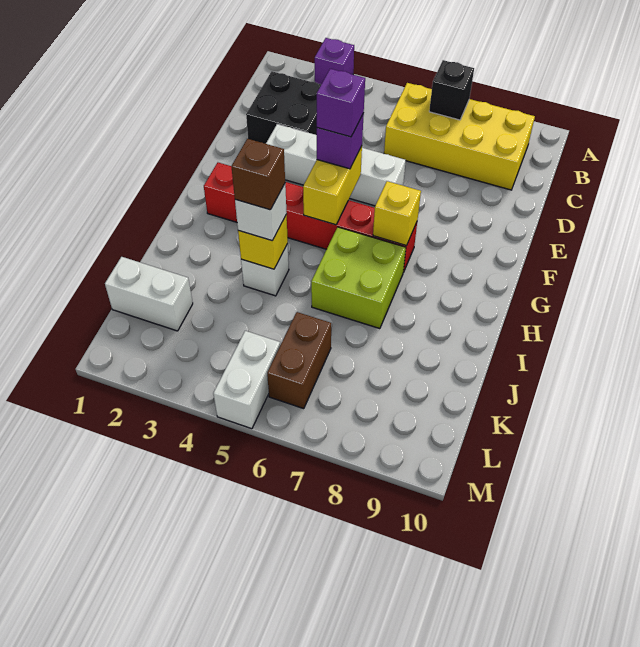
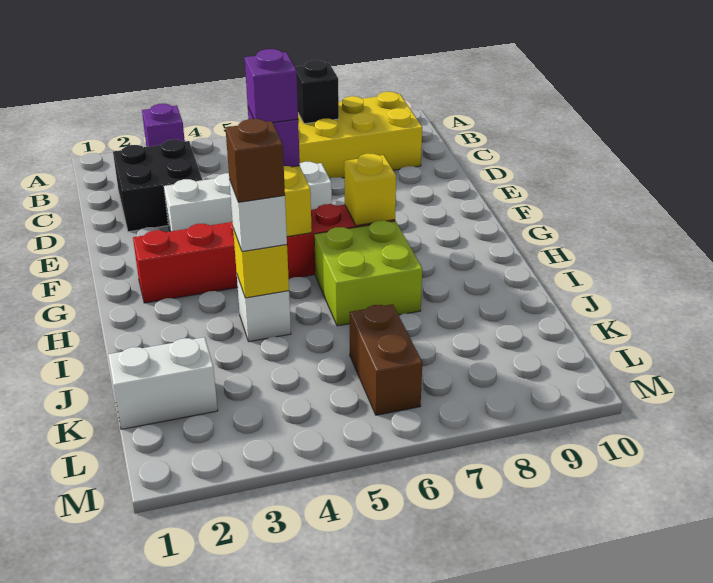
white 1x2 brick [213,331,280,429] -> none

